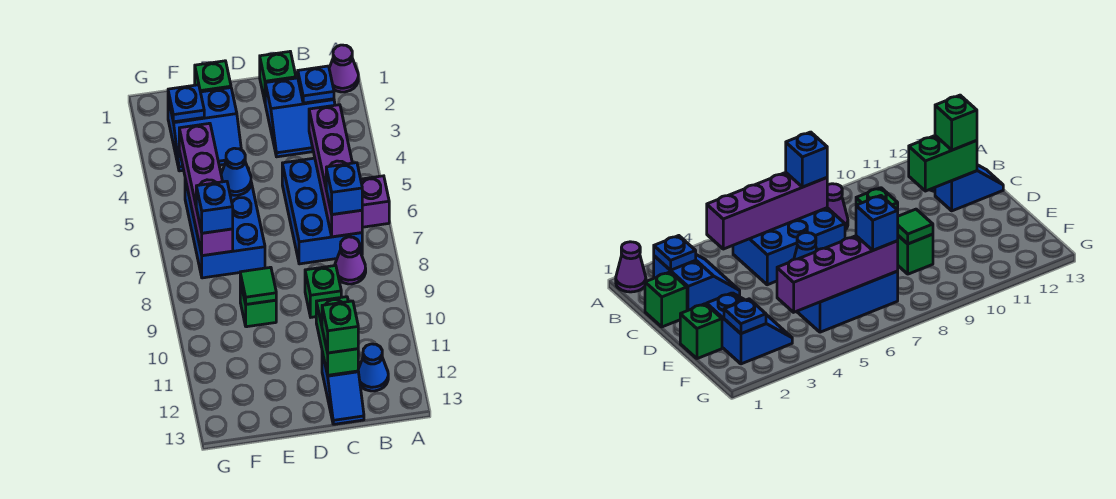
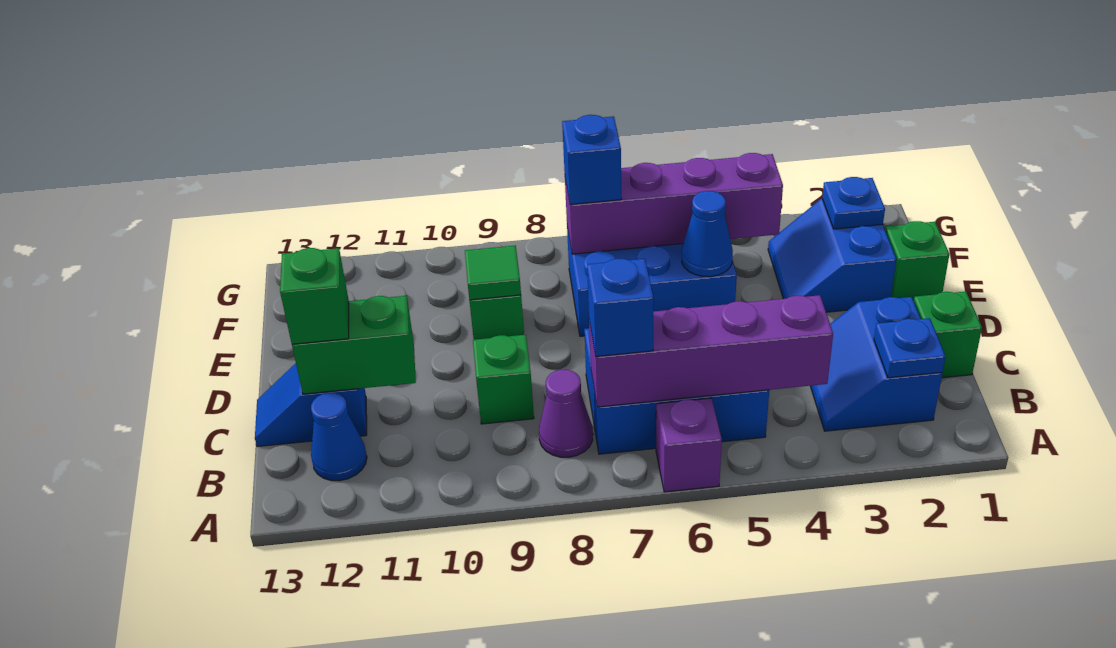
purple 1x1 cone [329,45,358,92] -> none

